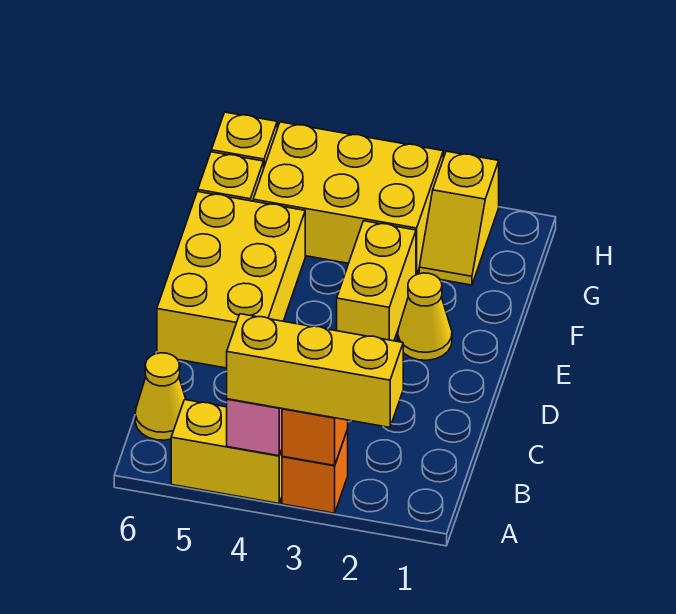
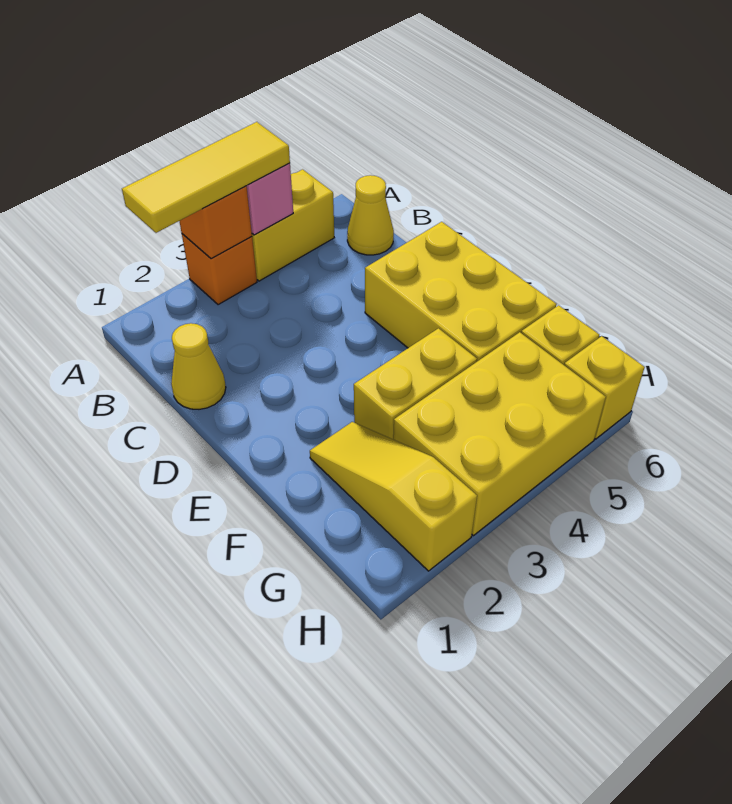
yellow 1x3 brick [227,314,403,427] -> yellow 1x3 tile [122,122,290,233]
yellow 1x1 cone [398,273,452,360] -> yellow 1x1 cone moved to [171,323,226,409]
yellow 1x2 brick [337,221,416,341] -> yellow 1x2 brick turned to [354,328,477,439]
yellow 1x2 slope [419,151,499,285] -> yellow 1x3 slope [310,422,477,571]

